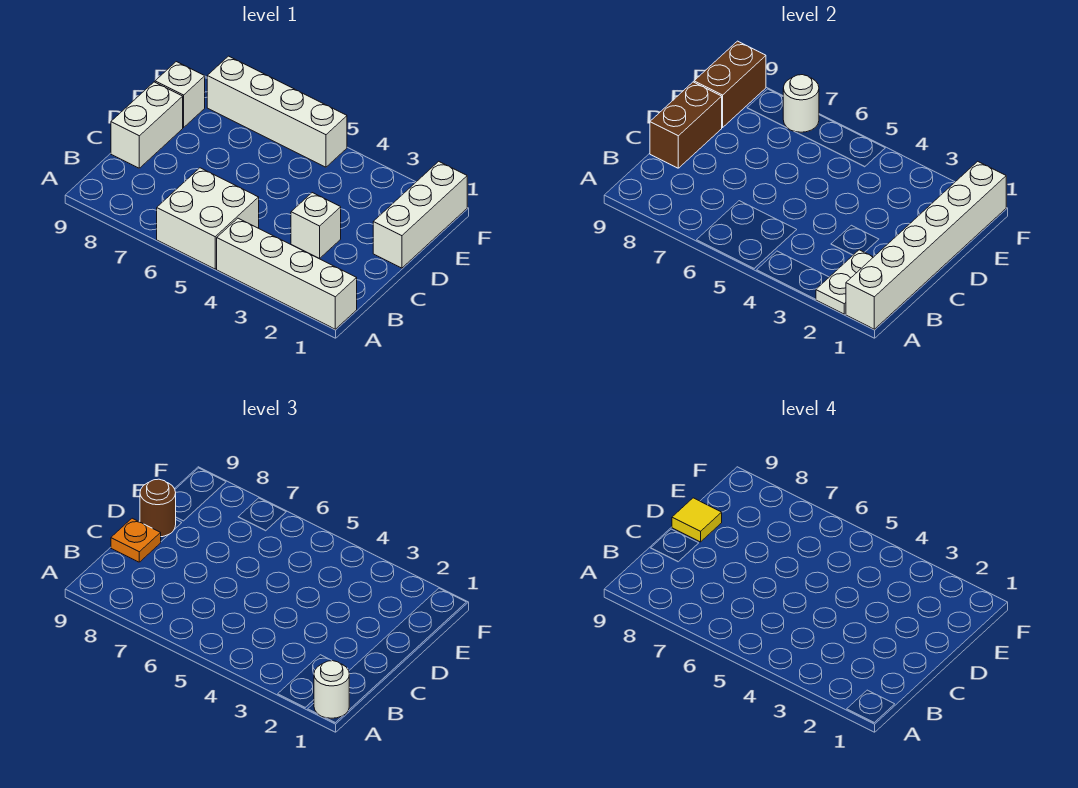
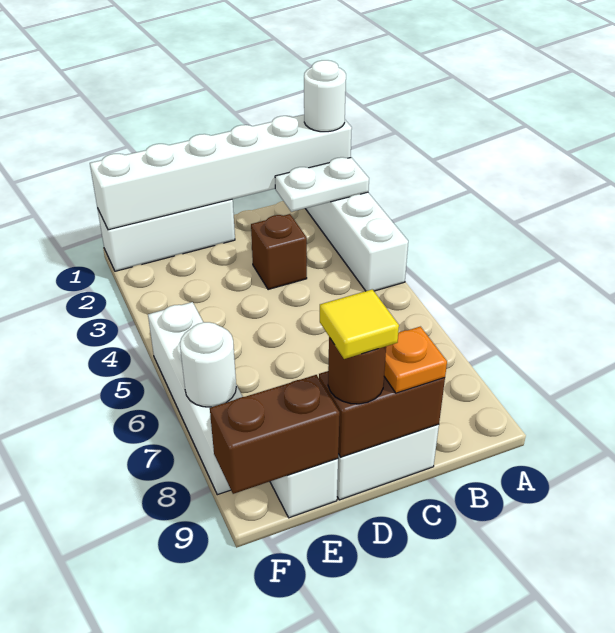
white 2x2 brick [157,168,259,269] -> none
white 1x1 brick [291,193,341,259] -> brown 1x1 brick [251,214,307,290]

